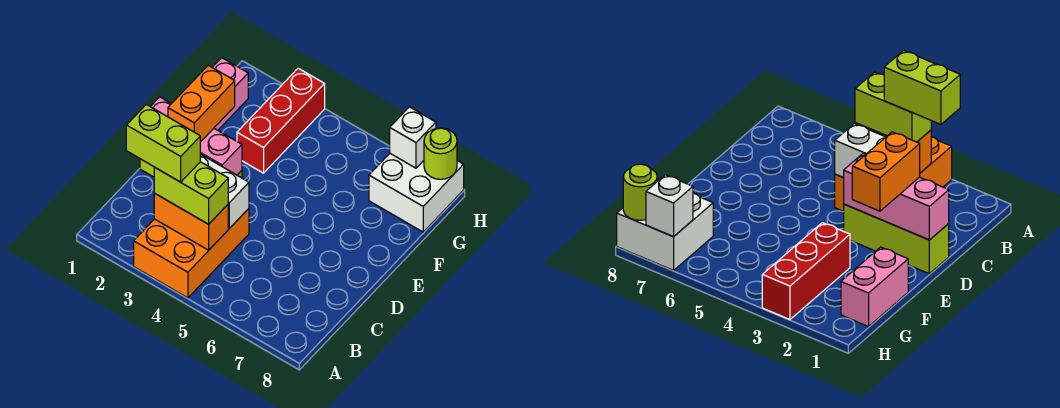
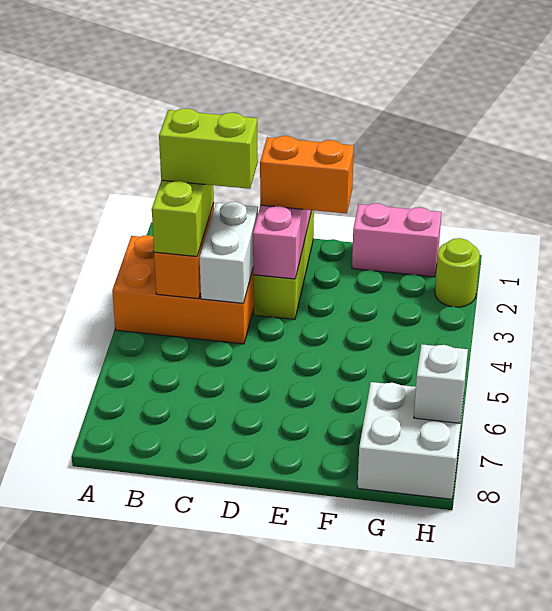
lime 1x2 brick [126,105,200,182] -> lime 1x2 brick turned to [159,108,258,189]
red 1x3 brick [237,68,325,173] -> none
lime 1x1 round brick [424,128,457,179] -> lime 1x1 round brick moved to [435,238,480,307]

